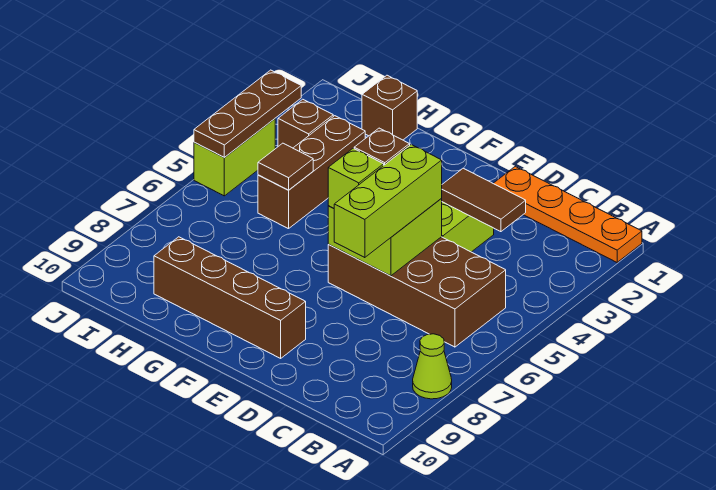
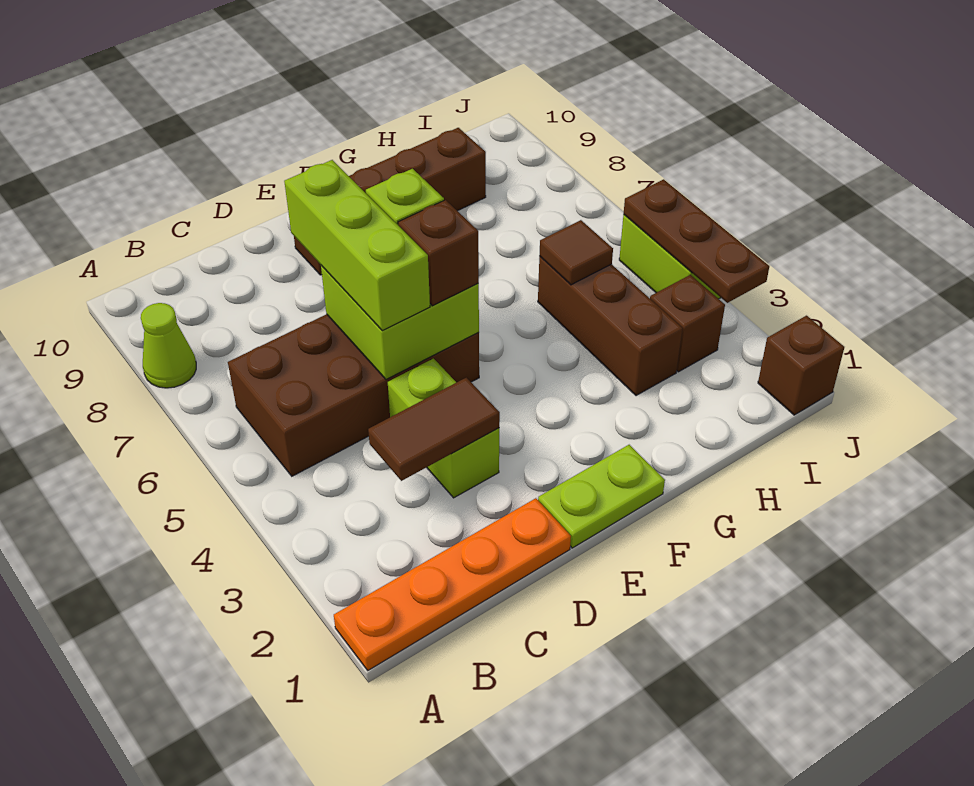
none -> lime 1x2 plate [538,445,665,548]
brown 1x1 brick [362,75,417,140] -> brown 1x1 brick moved to [758,316,844,415]

